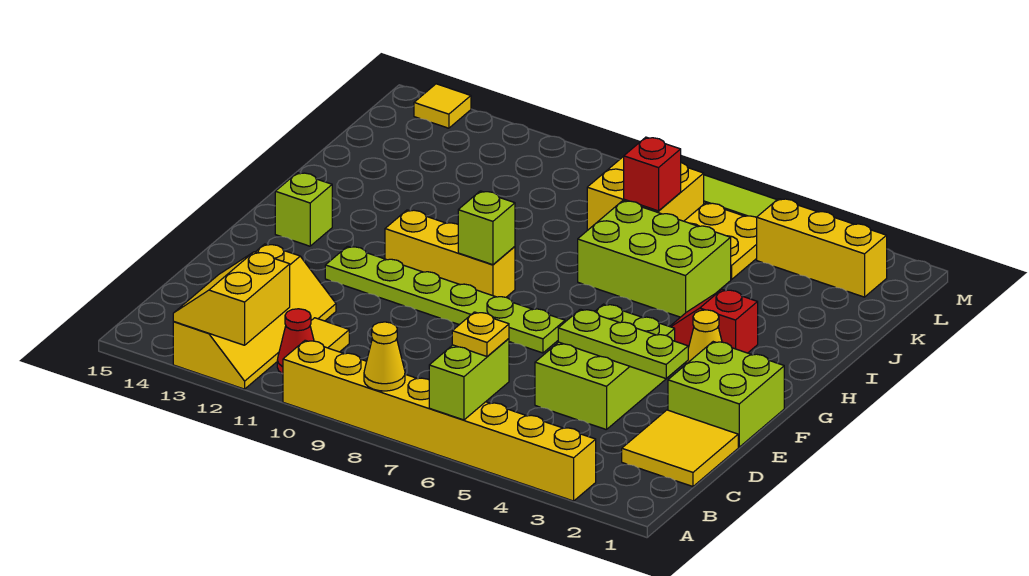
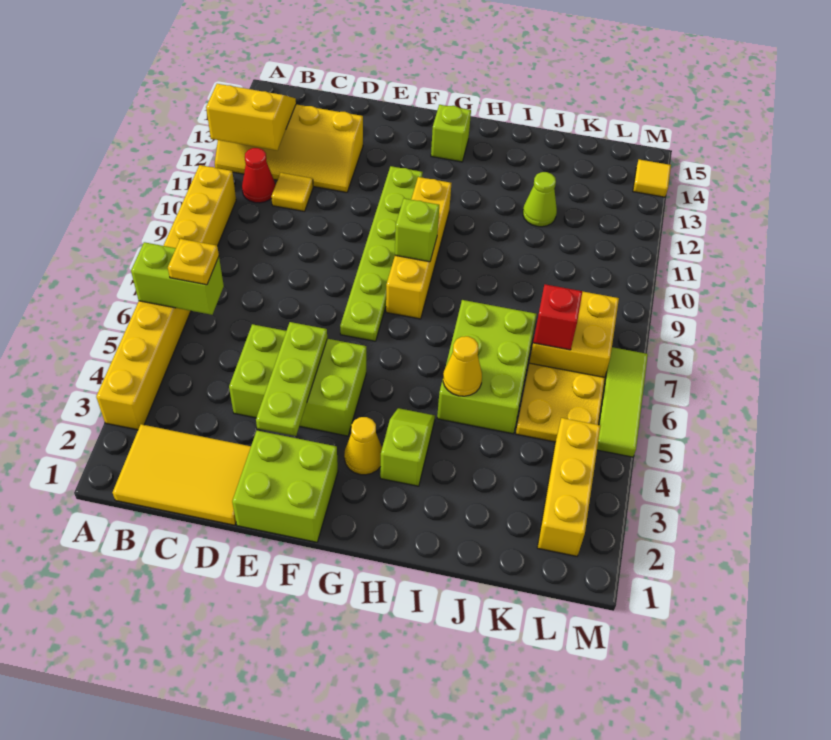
yellow 1x1 cone [364,322,405,391] -> yellow 1x1 cone moved to [443,336,482,396]
yellow 2x2 tile [622,410,738,487] -> yellow 2x3 tile [113,424,251,525]
yellow 1x3 brick [385,210,515,297] -> yellow 1x4 brick [386,177,451,319]
red 1x2 slope [670,290,758,353] -> lime 1x2 slope [380,408,435,486]
none -> lime 1x1 cone [523,172,557,227]

